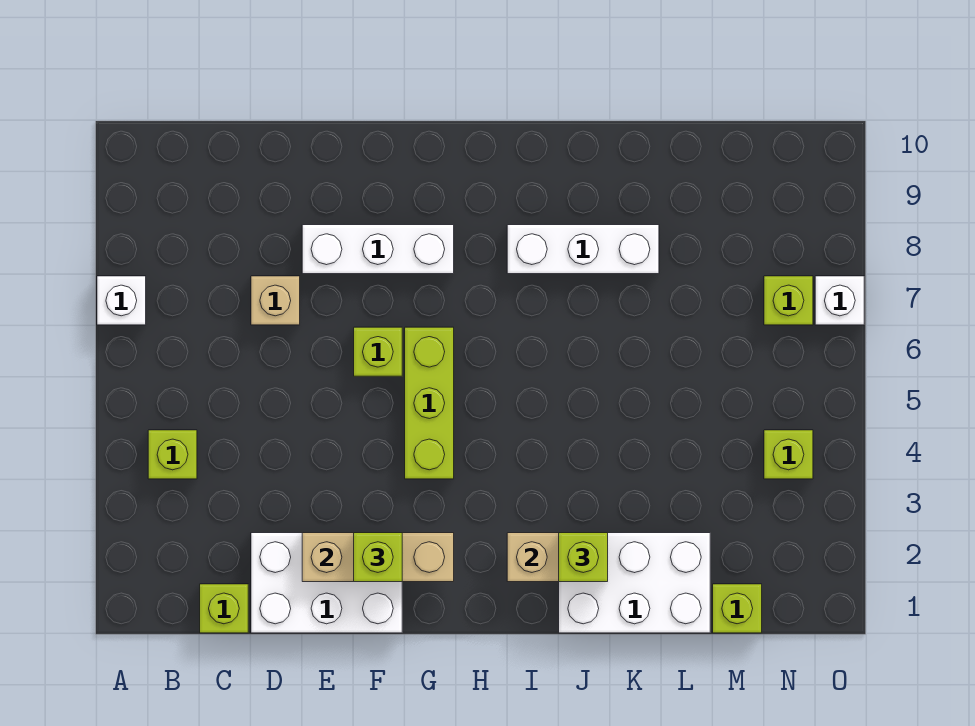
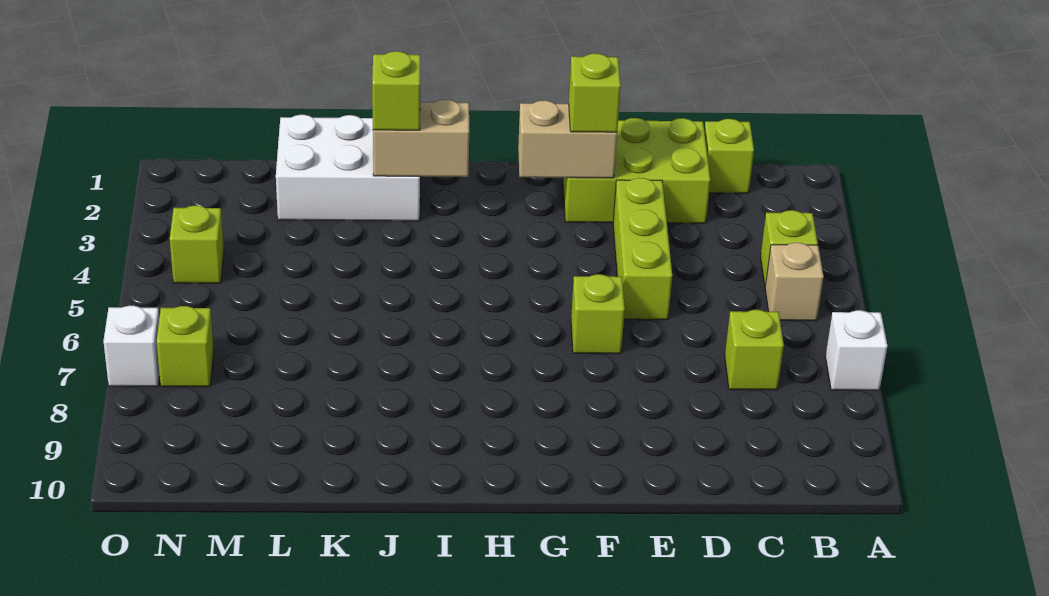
white 2x3 brick [251,533,402,633] -> lime 2x3 brick [563,118,710,223]
tan 1x1 brick [251,276,300,325] -> tan 1x1 brick moved to [765,243,824,321]
tan 1x3 brick [302,533,454,582] -> tan 1x2 brick [518,101,617,178]
white 1x3 brick [302,225,454,274] -> none
lime 1x3 brick [405,327,454,479] -> lime 1x3 brick moved to [613,178,672,320]
white 1x3 brick [507,225,659,274] -> none
lime 1x1 brick [713,584,762,633] -> lime 1x1 brick moved to [725,310,784,390]

